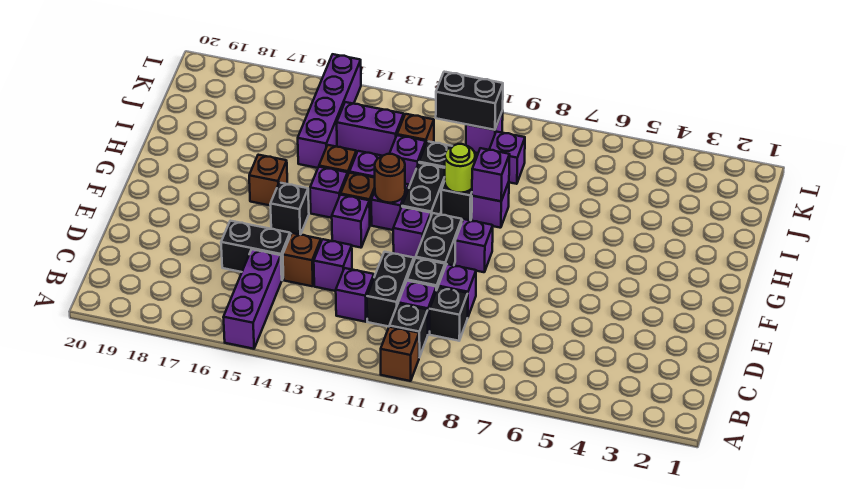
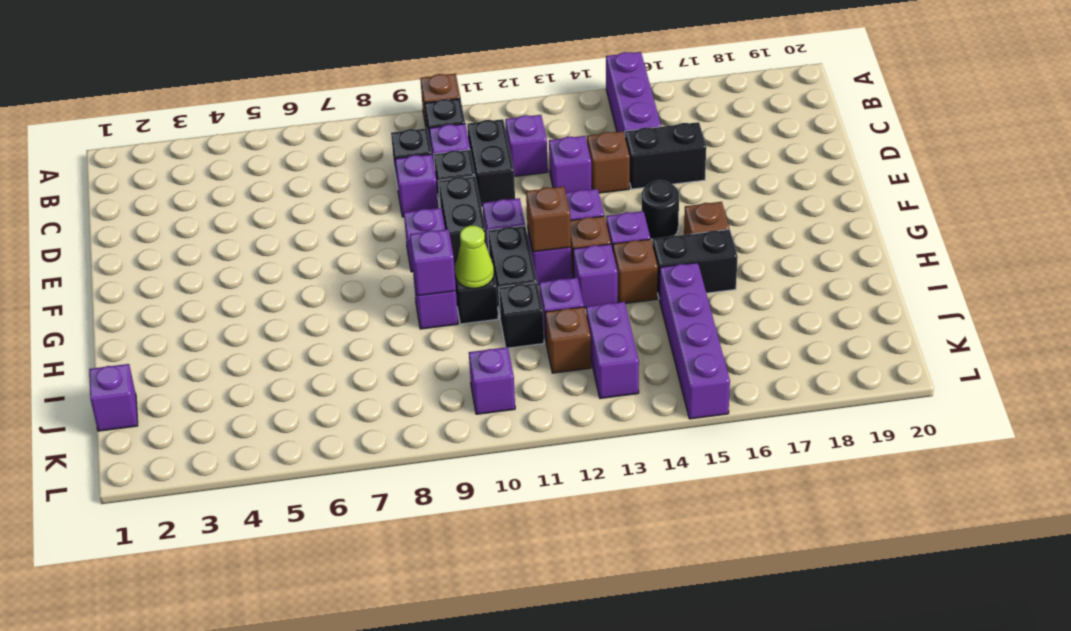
black 1x1 brick [270,183,309,235] -> black 1x1 round brick [642,180,679,240]
brown 1x1 round brick [375,154,405,203] -> brown 1x1 brick [526,186,571,252]
lime 1x1 round brick [445,144,475,193] -> lime 1x1 cone [455,226,494,288]
purple 1x1 brick [489,132,525,184] -> purple 1x1 brick moved to [89,364,138,431]
purple 1x2 brick [337,102,404,156] -> purple 1x2 brick turned to [586,302,639,398]
black 1x2 brick [436,72,503,130] -> black 1x2 brick moved to [653,229,738,297]

